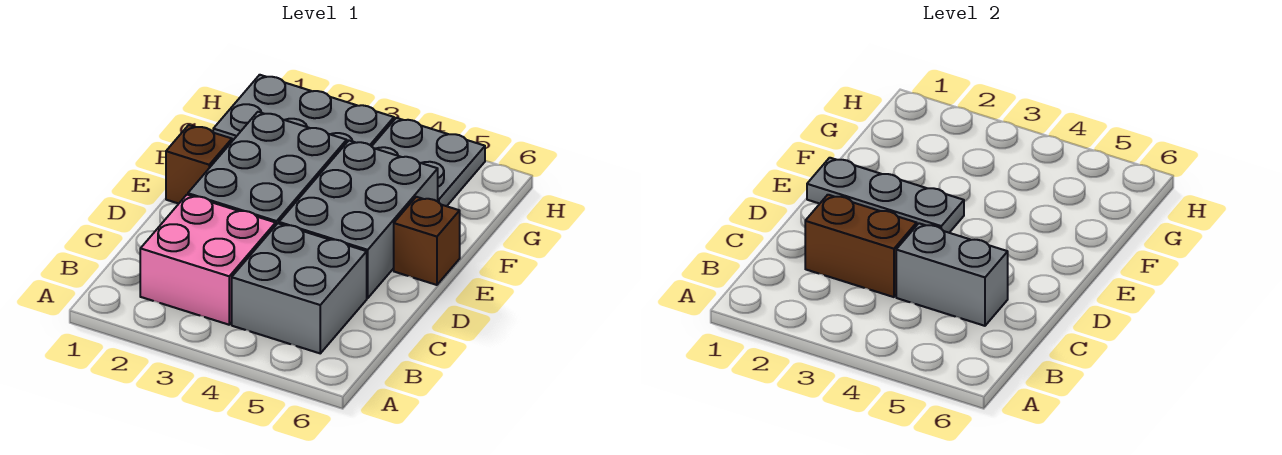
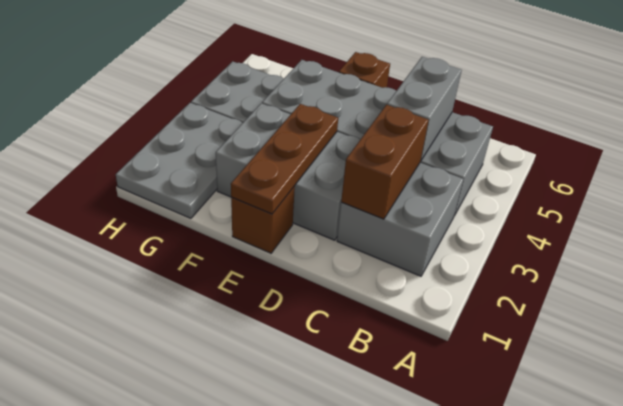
pink 2x2 brick [140,195,276,325] -> grey 2x2 brick [337,163,463,276]
grey 1x3 plate [807,158,964,233] -> brown 1x3 plate [231,104,338,214]

